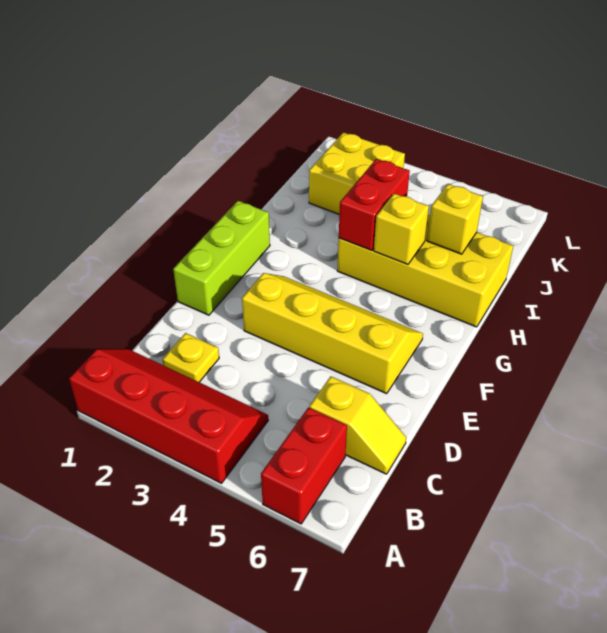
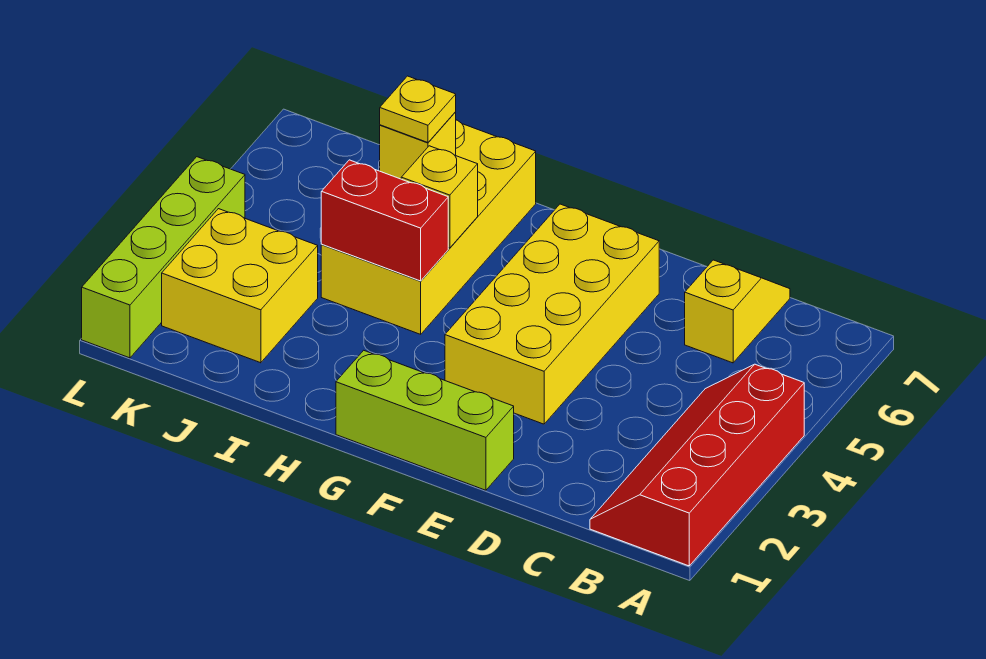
red 1x2 brick [261,408,347,524] -> none
yellow 1x1 plate [163,333,219,382] -> yellow 1x1 plate moved to [380,76,456,143]
yellow 2x4 slope [242,273,423,394] -> yellow 2x4 brick [445,204,659,424]
none -> lime 1x4 brick [82,157,245,358]

